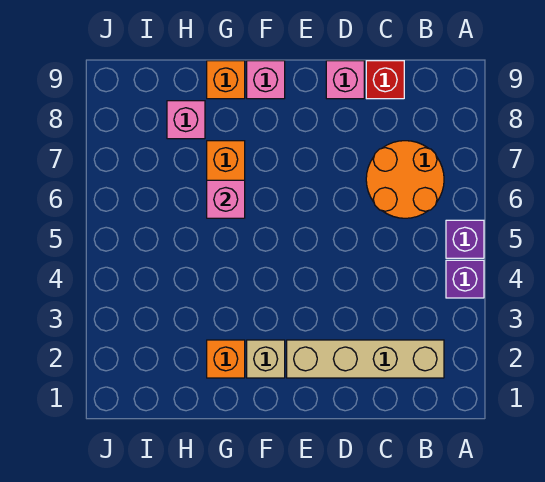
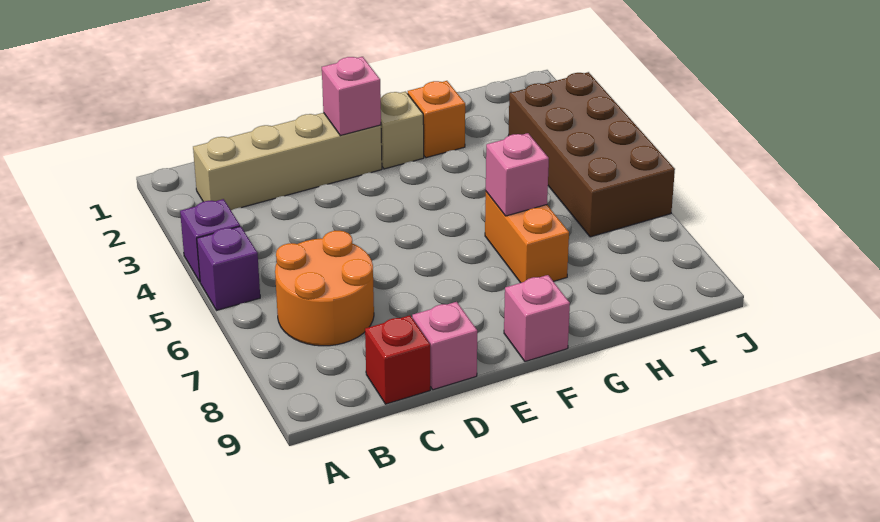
orange 1x1 brick [207,61,245,99] -> none
pink 1x1 brick [167,101,205,139] -> pink 1x1 brick moved to [322,57,381,136]
none -> brown 2x4 brick [508,72,675,237]

